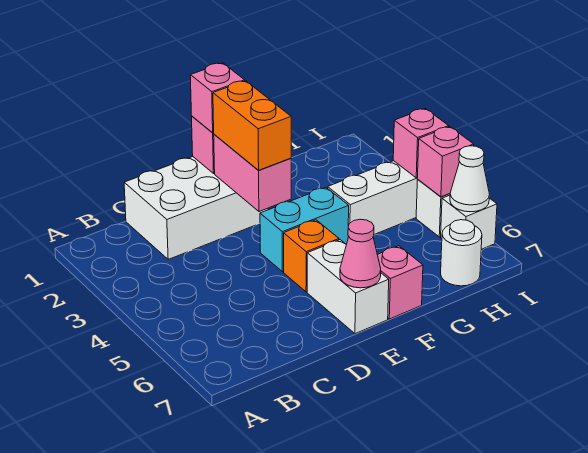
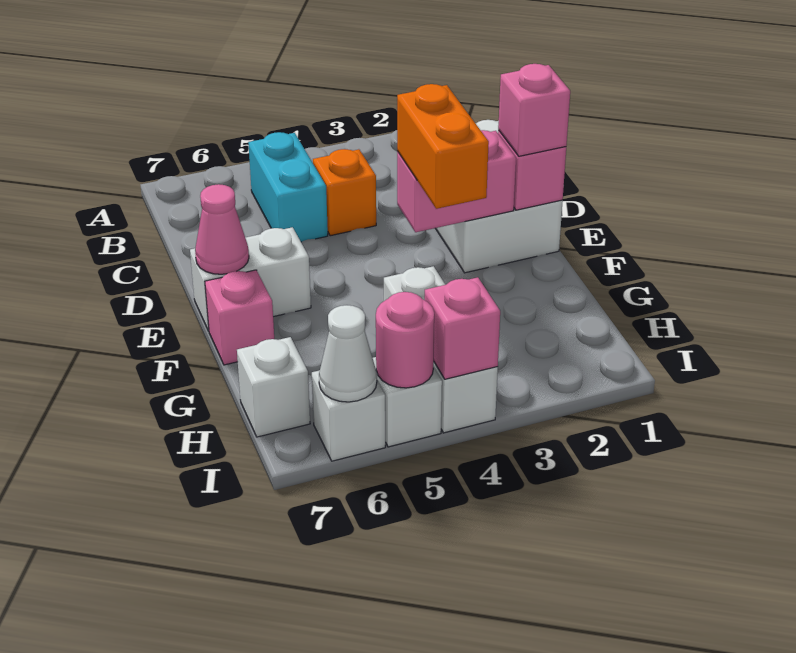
orange 1x2 brick [213,81,291,170] -> orange 1x2 brick turned to [397,84,489,209]
cyan 1x2 brick [260,187,349,272] -> cyan 1x2 brick moved to [248,132,328,242]
orange 1x1 brick [284,220,339,292] -> orange 1x1 brick moved to [313,149,376,236]
white 1x1 round brick [441,220,482,286] -> white 1x1 brick [237,337,310,437]
pink 1x1 brick [417,127,474,197] -> pink 1x1 round brick [376,292,434,388]

